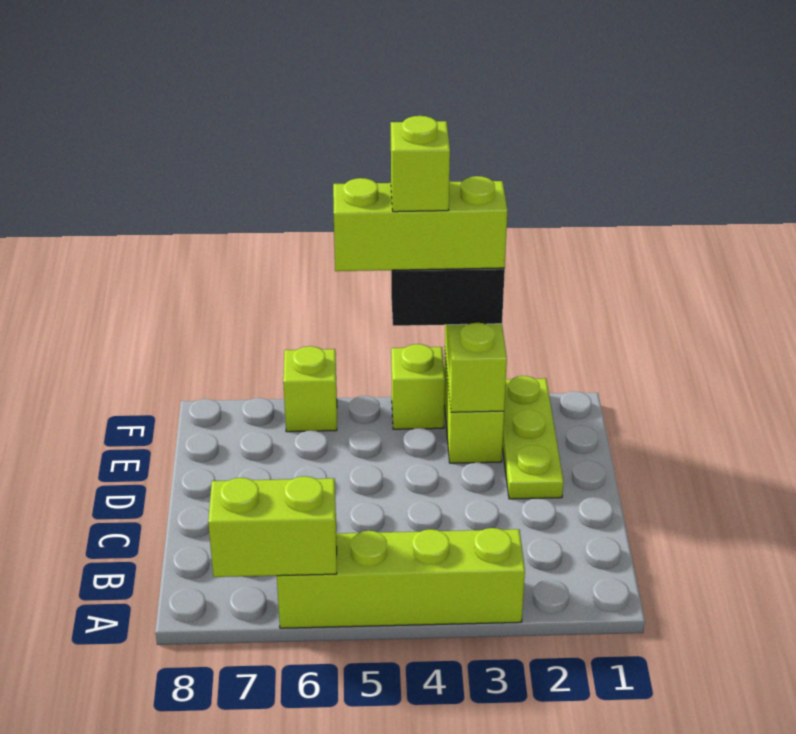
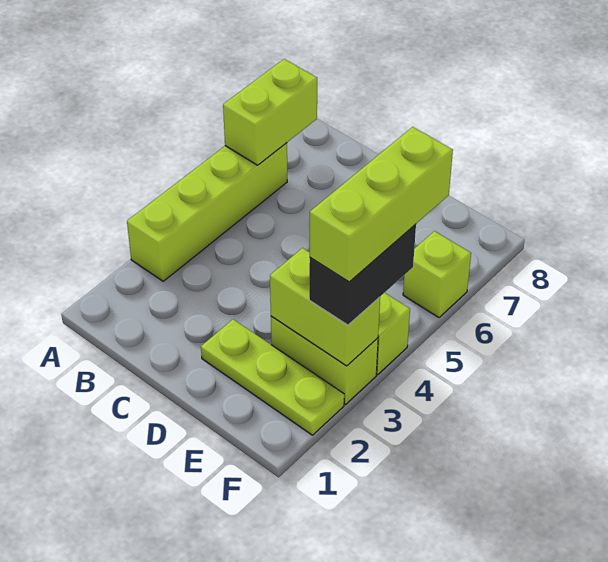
lime 1x1 brick [391,116,450,212] -> none

